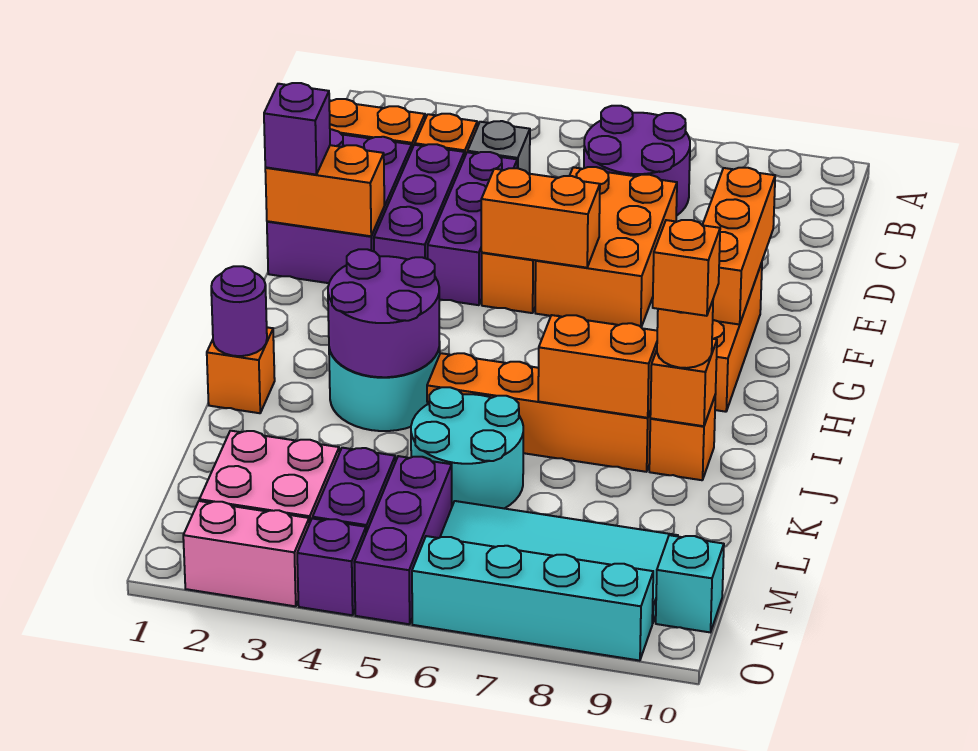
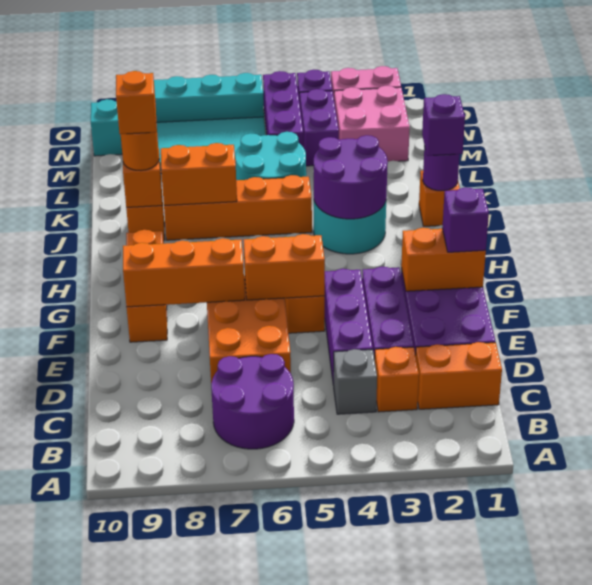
orange 1x3 brick [703,168,775,324] -> orange 1x3 brick turned to [123,238,245,307]
none -> purple 1x1 brick [422,94,465,156]

